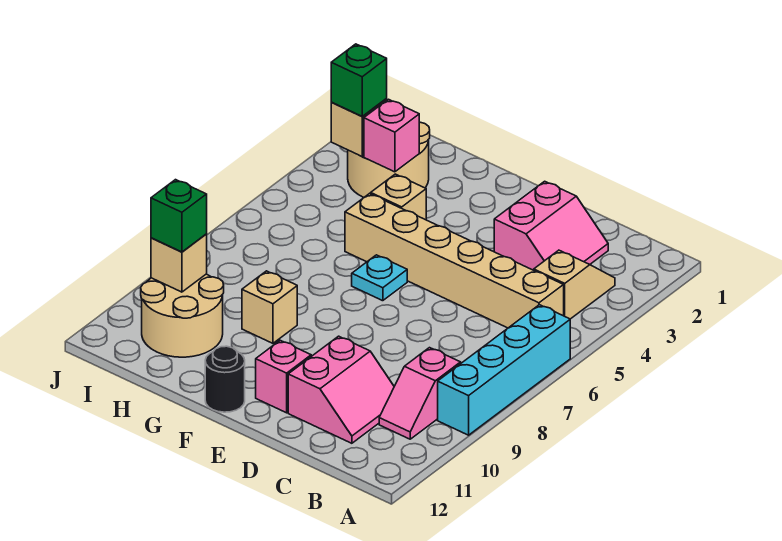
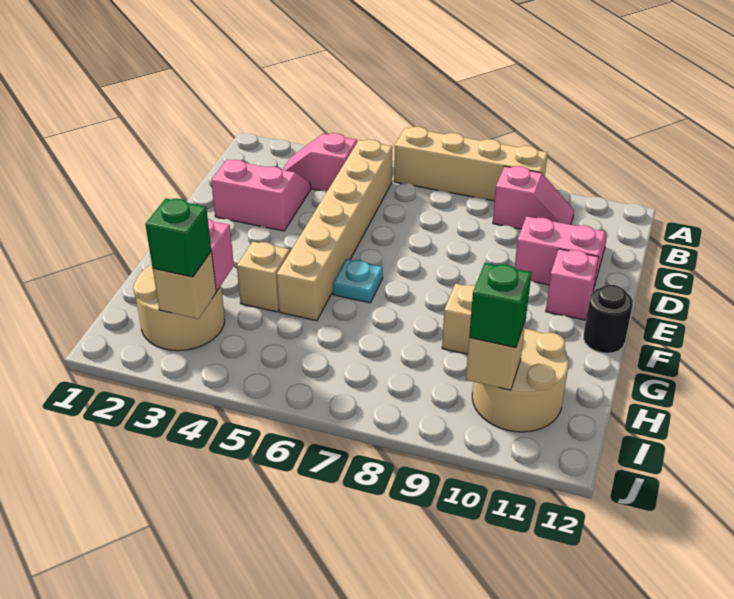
cyan 1x4 brick [438,305,570,435] -> tan 1x4 brick [394,127,548,201]
tan 1x2 slope [534,250,615,319] -> pink 1x2 slope [283,133,357,191]

